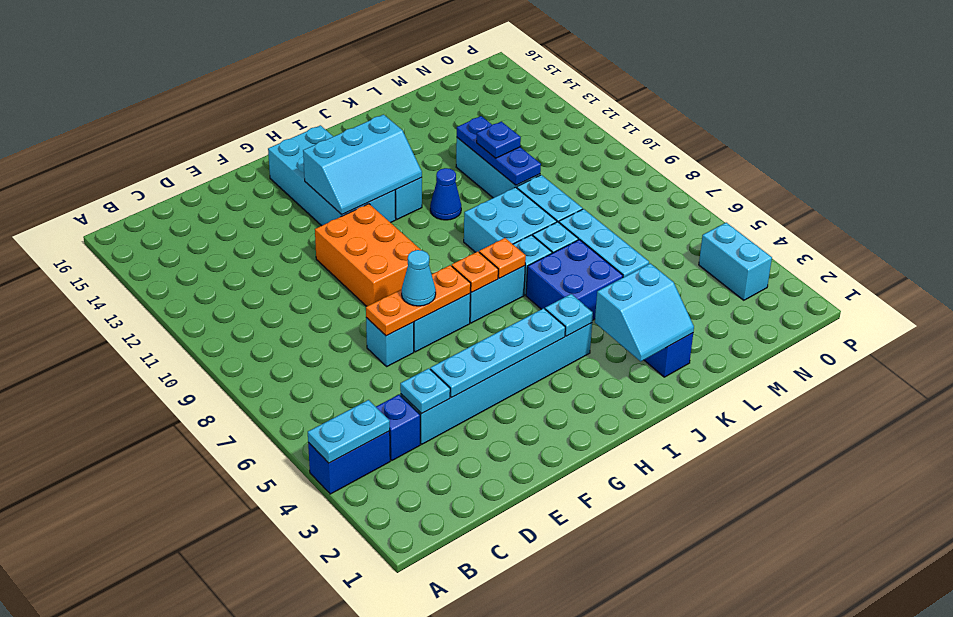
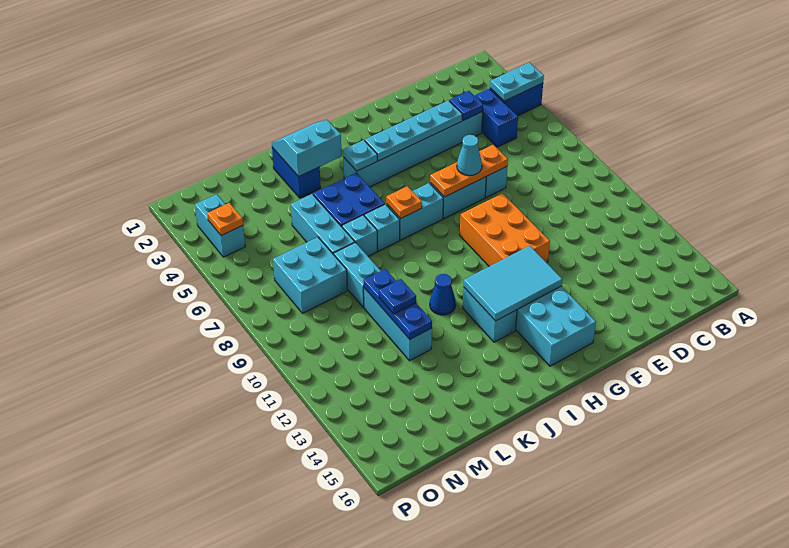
blue 1x1 brick [376,395,420,460] -> blue 1x2 brick [474,89,518,147]
cyan 1x1 plate [400,368,450,414] -> blue 1x1 plate [449,91,483,121]
cyan 2x3 slope [303,115,422,215] -> cyan 2x3 tile [464,246,562,321]
orange 1x1 plate [452,252,498,292] -> orange 1x1 plate moved to [207,203,243,236]
cyan 2x2 brick [464,187,557,252] -> cyan 2x2 brick moved to [273,237,347,313]

